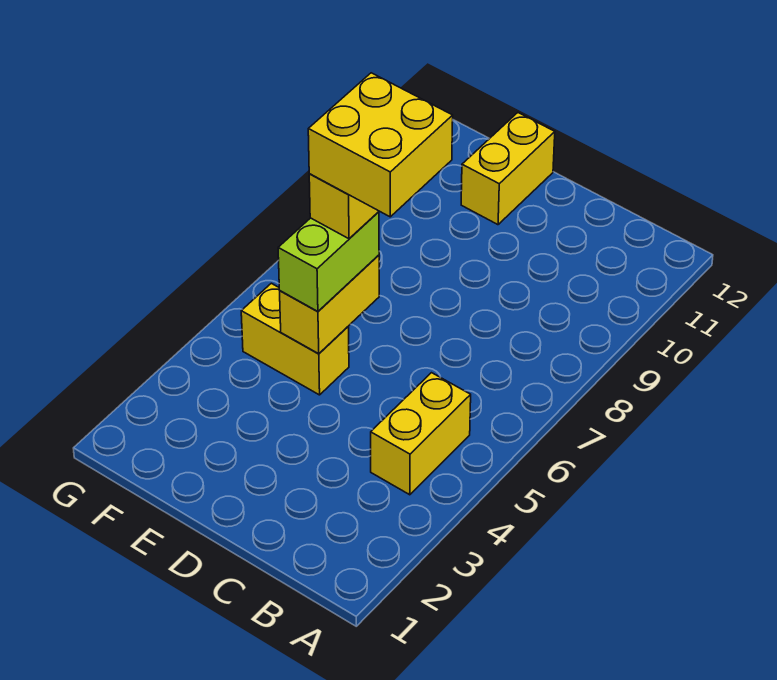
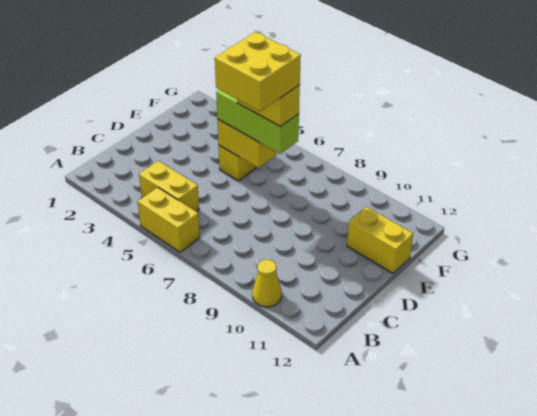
none -> yellow 1x2 brick [138,187,200,252]
none -> yellow 1x1 cone [252,260,282,307]
lime 1x2 brick [278,212,379,311] -> lime 1x3 brick [216,89,299,154]

